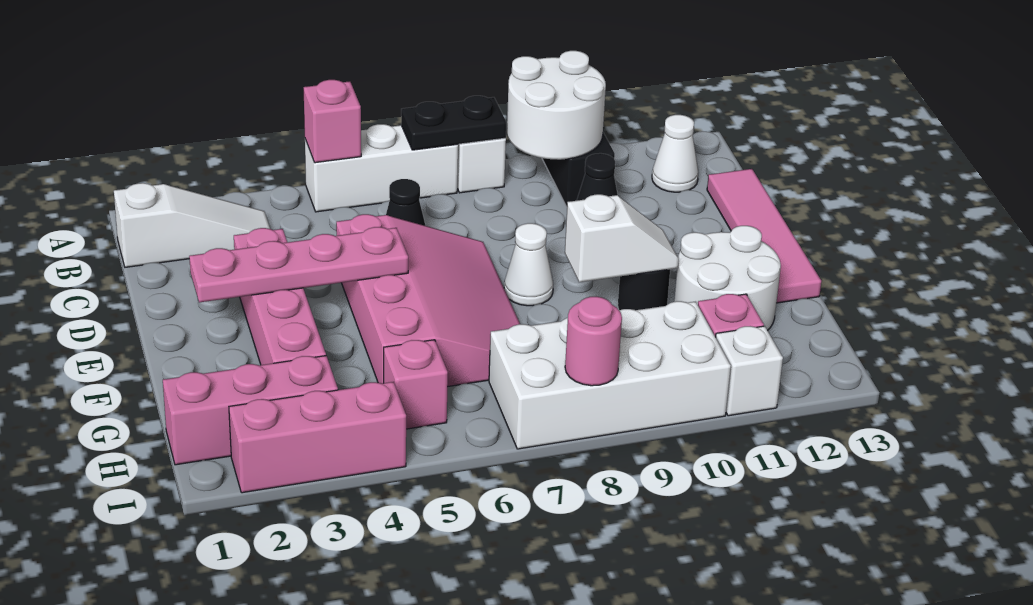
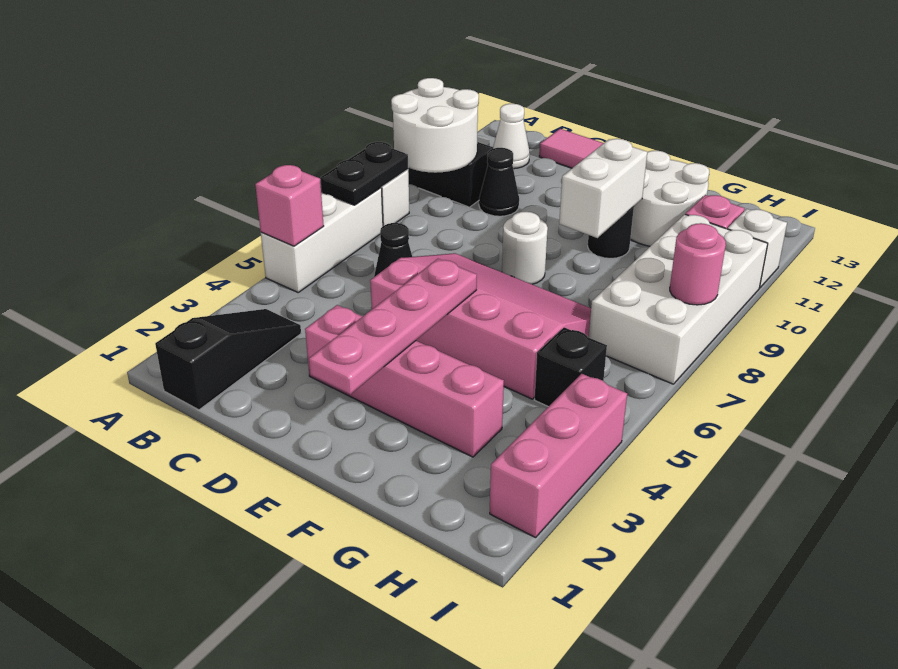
white 1x3 slope [114,183,270,267] -> black 1x3 slope [155,309,301,410]
white 1x1 cone [504,223,553,306] -> white 1x1 round brick [502,212,548,284]
white 1x2 slope [565,194,679,282] -> white 1x2 brick [559,139,647,238]
pink 1x3 brick [163,356,338,465] -> none
pink 1x1 brick [384,340,448,429] -> black 1x1 brick [535,327,607,407]

